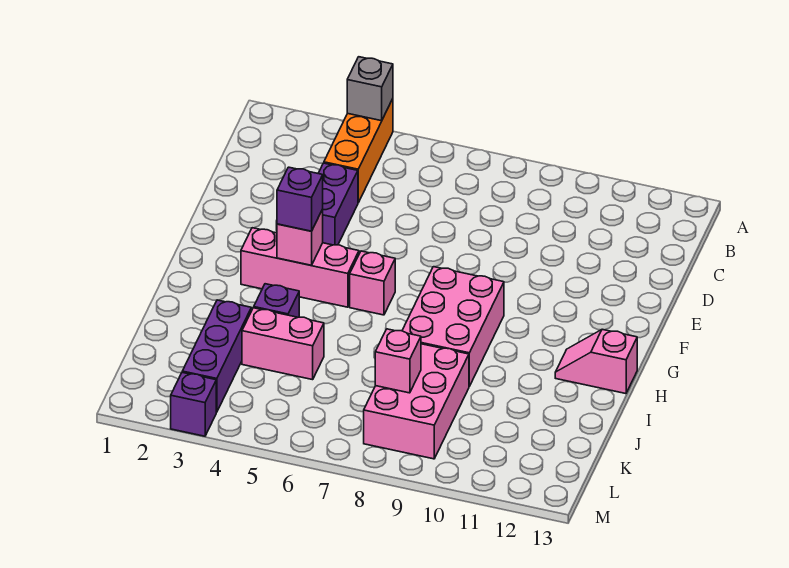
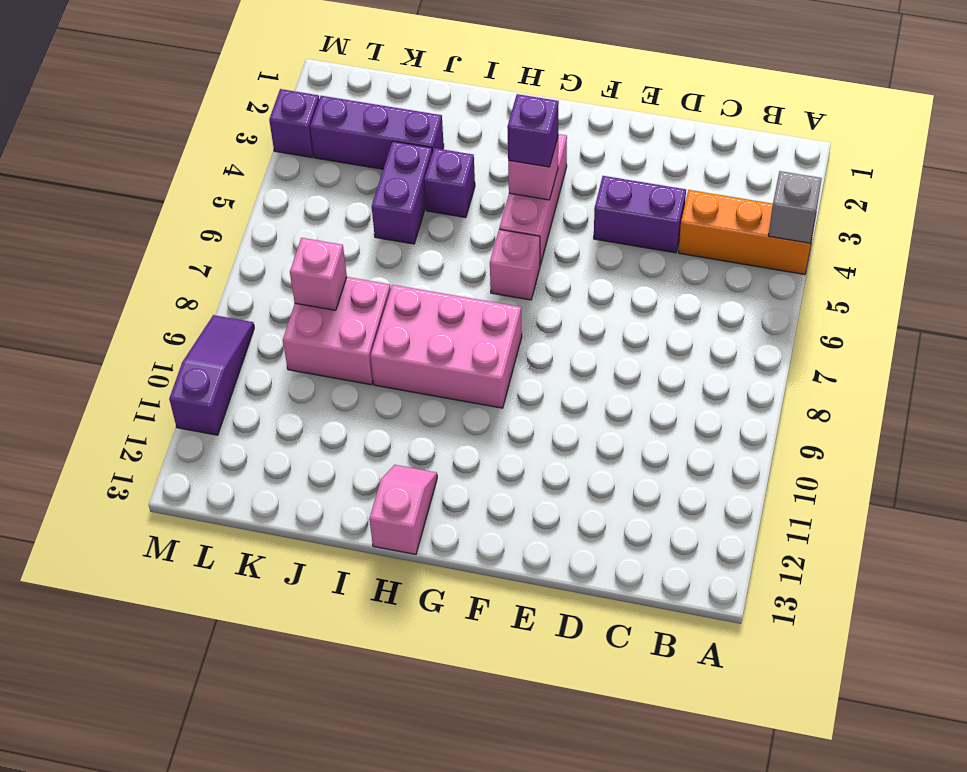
pink 1x2 brick [242,308,324,380] -> purple 1x2 brick [372,141,432,244]
pink 2x3 brick [364,344,469,459] -> pink 2x2 brick [283,277,391,385]
none -> purple 1x3 slope [169,315,254,435]

